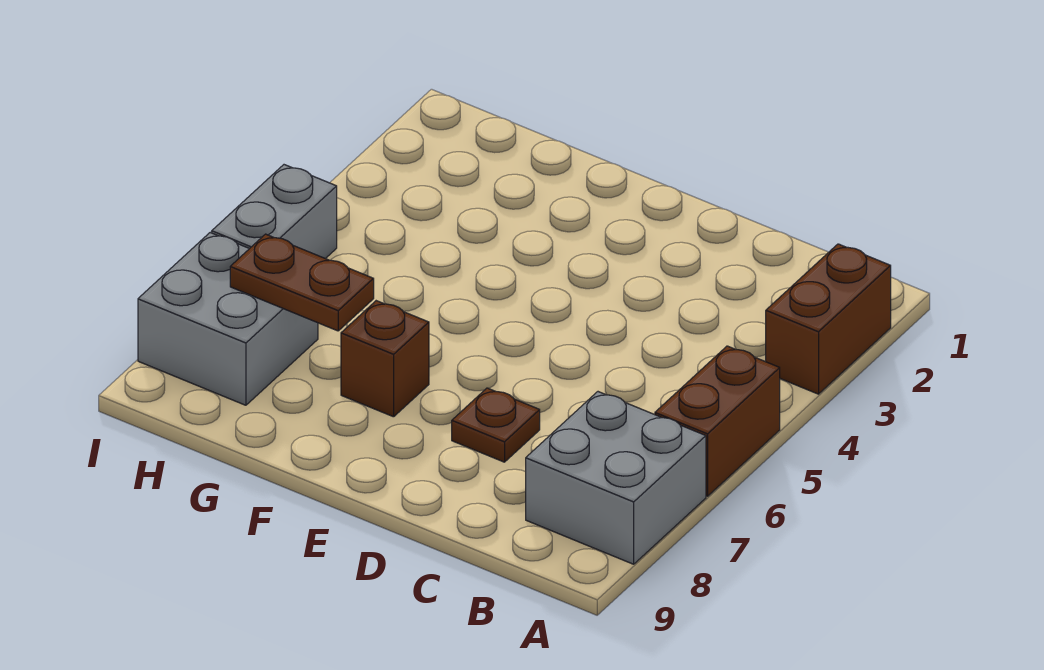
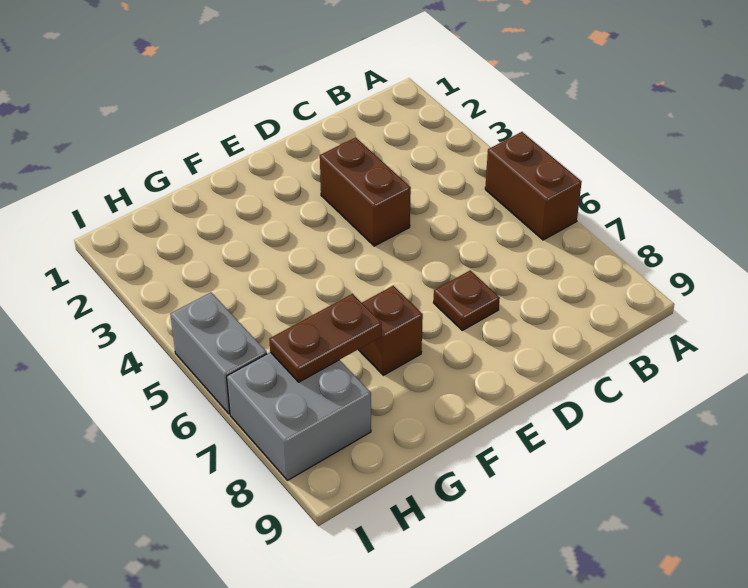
brown 1x2 brick [766,244,891,394] -> brown 1x2 brick moved to [320,137,411,246]
grey 2x2 brick [526,392,706,564] -> none

